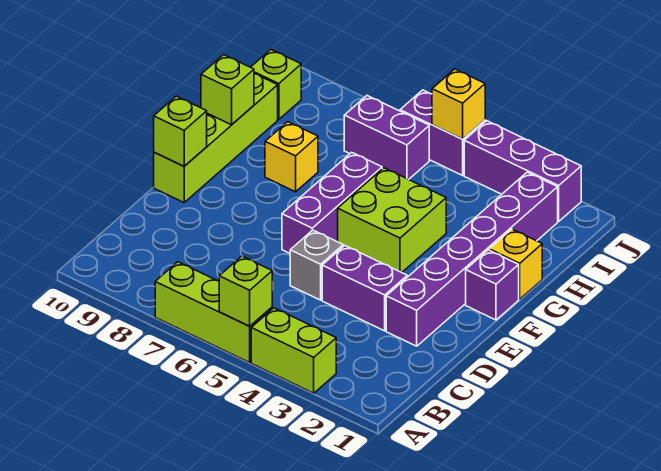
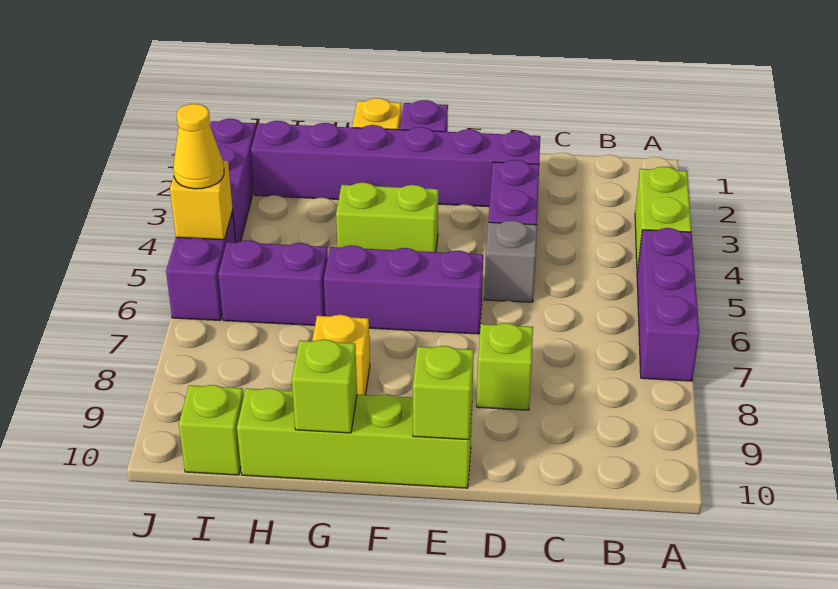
lime 1x3 brick [155,262,272,362] -> purple 1x3 brick [637,228,699,381]
lime 1x1 brick [219,256,272,326] -> lime 1x1 brick moved to [477,323,533,410]
lime 2x2 brick [338,168,446,273] -> lime 1x2 brick [336,182,438,252]
purple 1x2 brick [344,96,429,180] -> purple 1x2 brick turned to [218,240,328,325]
none -> yellow 1x1 cone [173,104,224,189]

